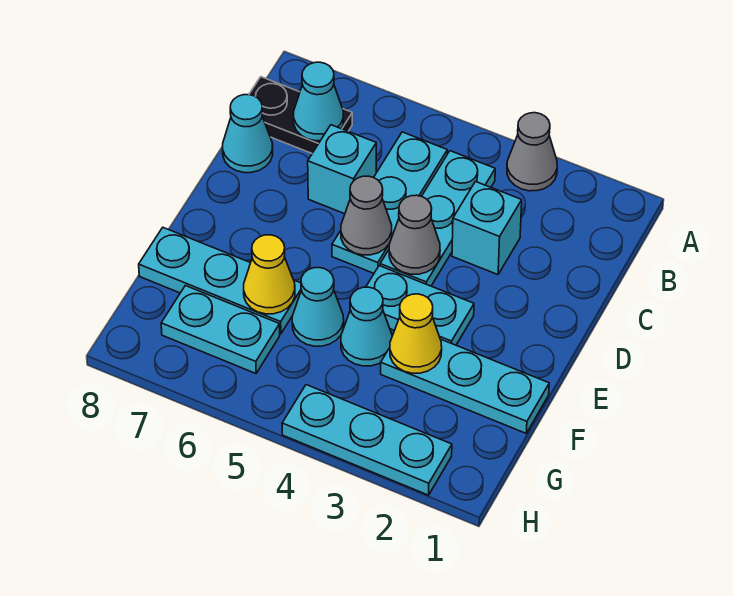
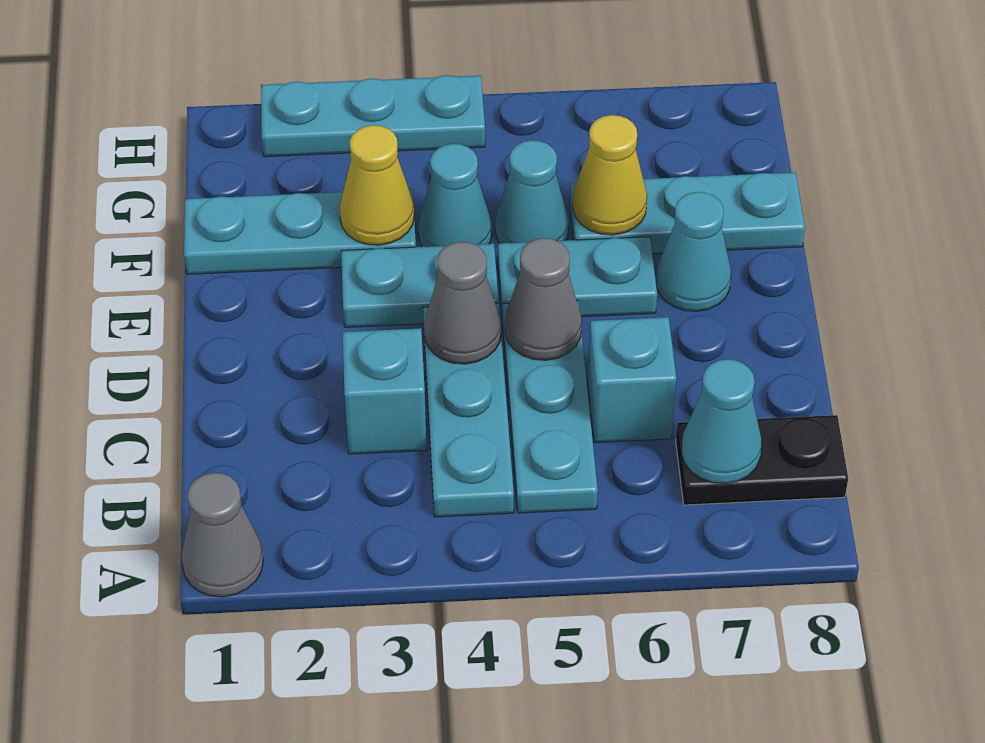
grey 1x1 cone [507,113,557,191] -> grey 1x1 cone moved to [181,473,263,597]
cyan 1x1 cone [223,95,273,173] -> cyan 1x1 cone moved to [656,192,731,311]
cyan 1x2 plate [161,286,280,373] -> cyan 1x2 plate moved to [498,237,657,320]

